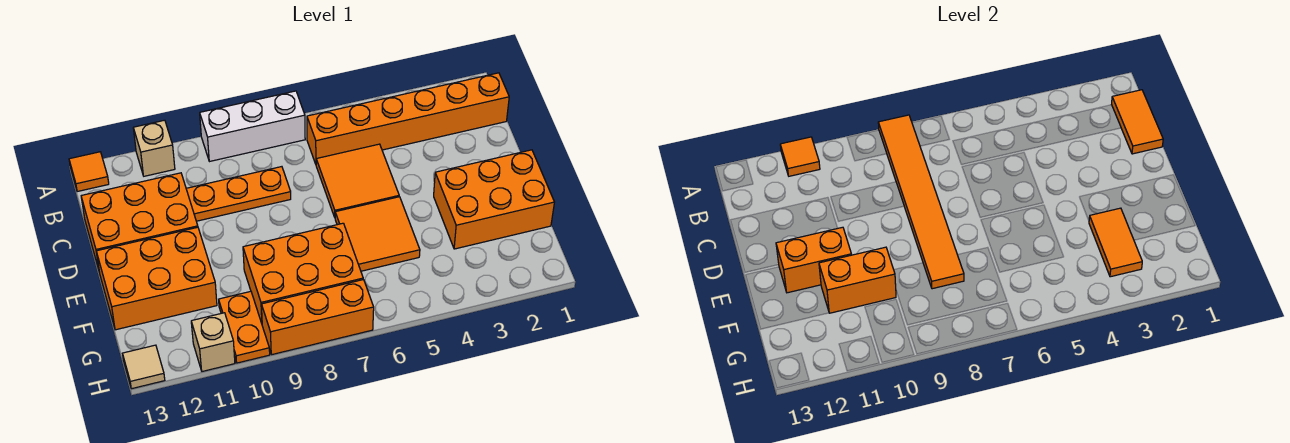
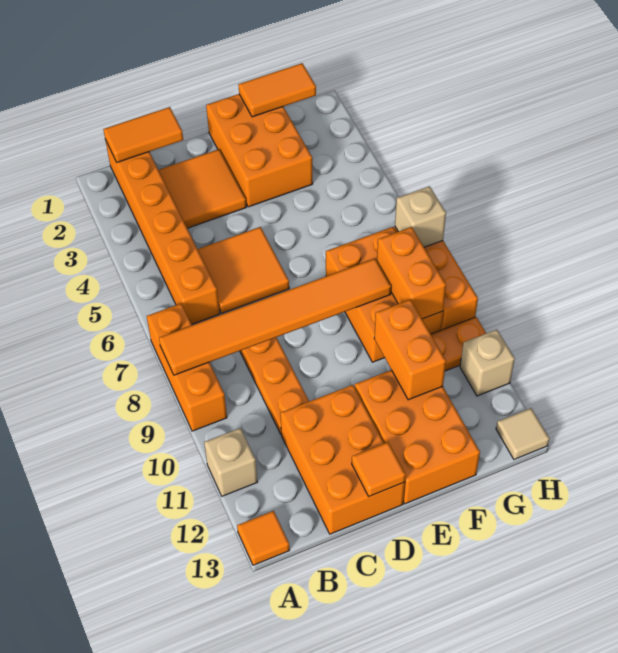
white 1x3 brick [200,91,305,162] -> orange 1x3 brick [147,304,227,431]
orange 1x1 tile [780,137,820,176] -> orange 1x1 tile moved to [352,442,406,497]
orange 2x2 tile [335,197,420,271] -> orange 2x2 tile moved to [159,149,246,228]
orange 1x2 brick [776,227,852,293] -> orange 1x2 brick moved to [377,227,446,319]
orange 1x2 tile [1089,208,1142,277] -> orange 1x2 tile moved to [238,63,316,117]
none -> tan 1x1 brick [395,186,446,247]

